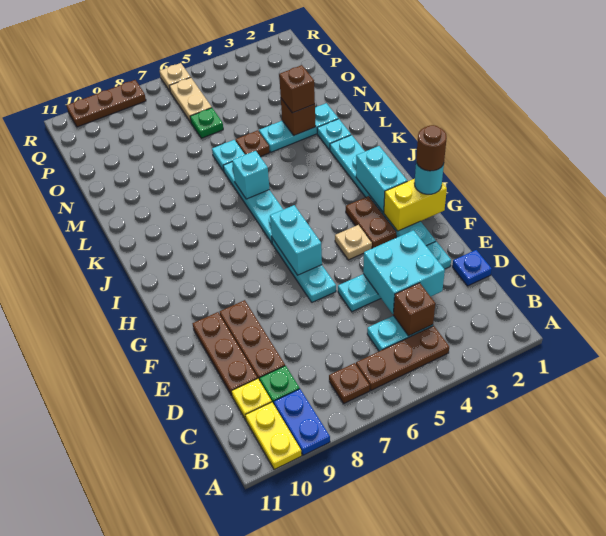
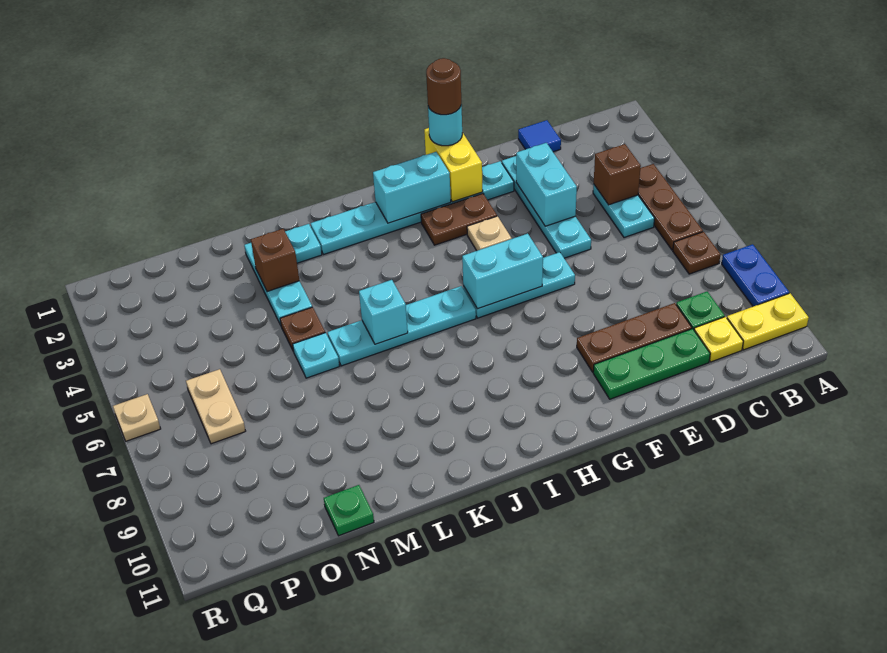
blue 1x2 plate [274,389,330,455] -> blue 1x2 plate turned to [722,244,789,306]
blue 1x1 plate [452,250,492,286] -> blue 1x1 tile [518,120,561,152]
cyan 2x2 brick [363,230,445,314] -> cyan 1x2 brick [516,143,577,226]
brown 1x3 plate [193,312,258,395] -> green 1x3 plate [593,329,710,399]
brown 1x1 brick [279,65,315,113] -> none
green 1x1 plate [190,108,223,138] -> green 1x1 plate moved to [324,485,374,536]
tan 1x2 plate [170,78,212,122] -> tan 1x2 plate turned to [186,369,245,444]
brown 1x3 plate [66,80,146,127] -> none

